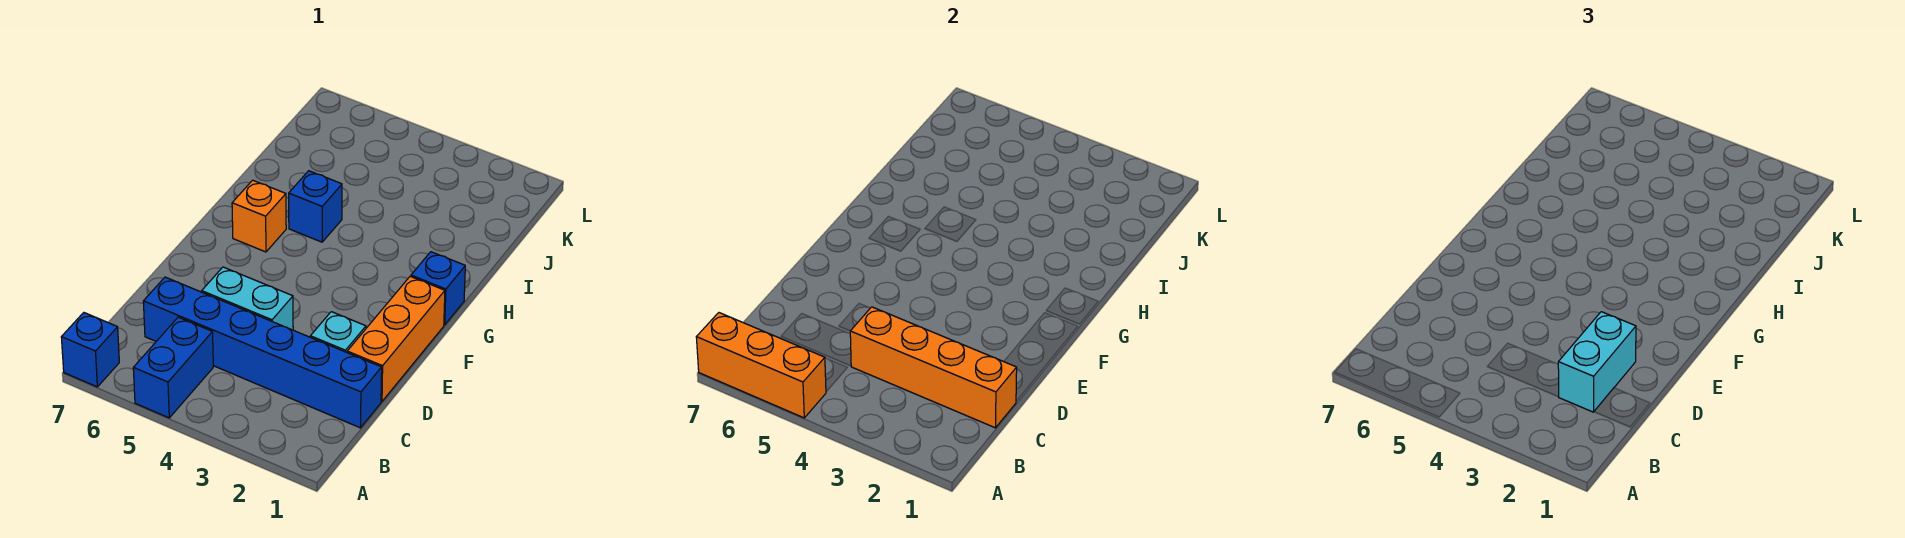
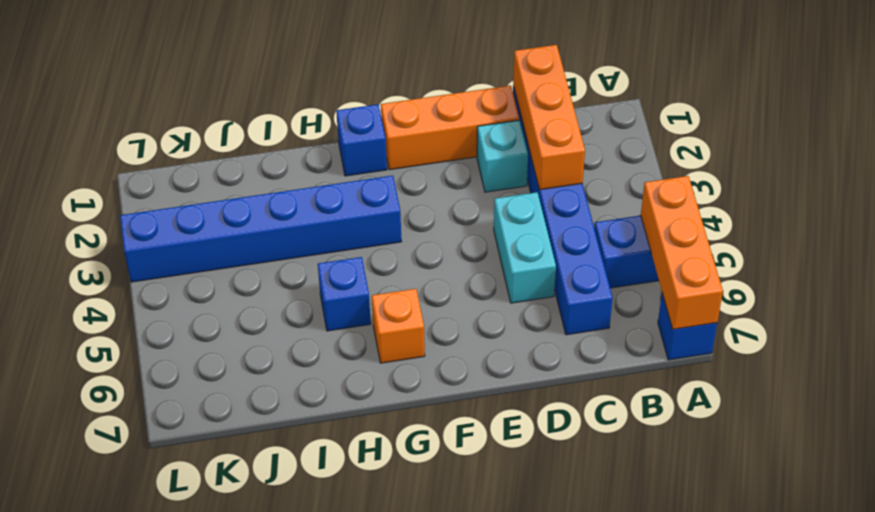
orange 1x4 brick [850,307,1017,428] -> orange 1x3 brick [513,45,585,190]
cyan 1x2 brick [1558,312,1636,412] -> none
none -> blue 1x6 brick [120,176,402,282]

